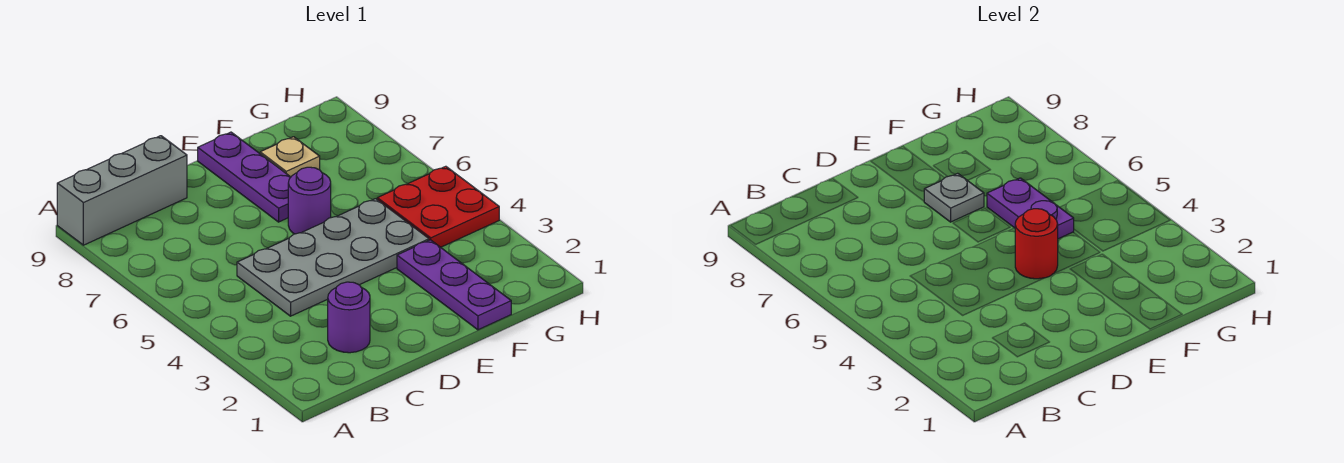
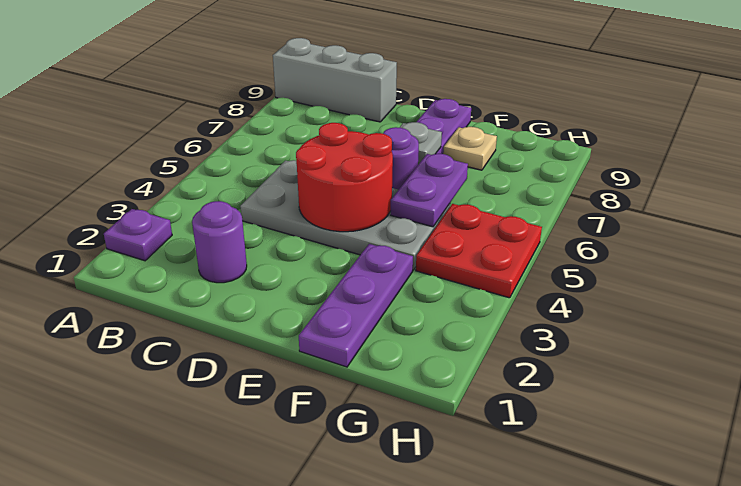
none -> purple 1x1 plate [104,209,172,261]
red 1x1 round brick [1015,209,1058,279] -> red 2x2 round brick [296,123,393,232]

